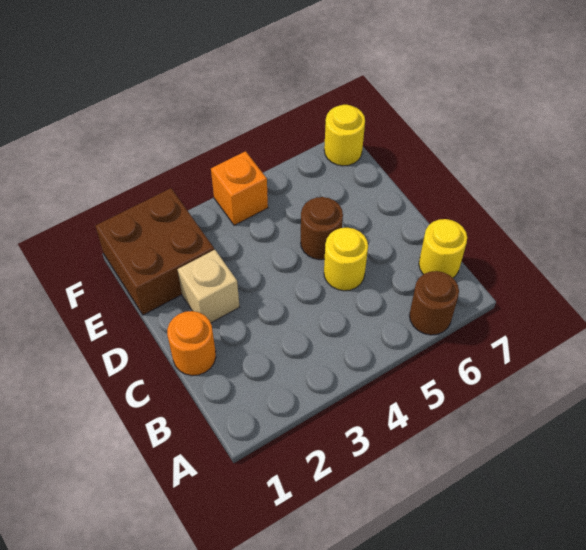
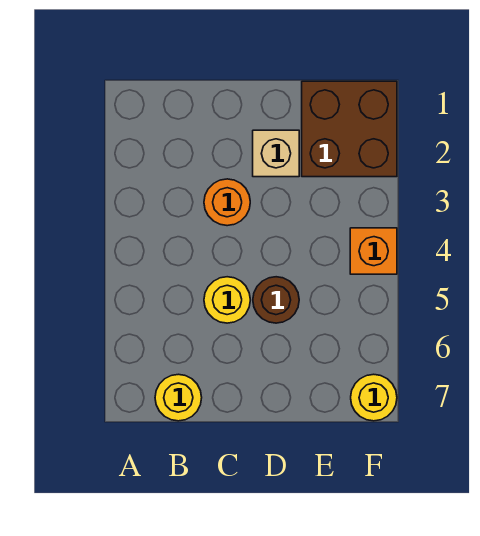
brown 1x1 round brick [409,271,459,335] -> none
orange 1x1 round brick [167,311,216,376] -> orange 1x1 round brick moved to [204,179,250,226]

